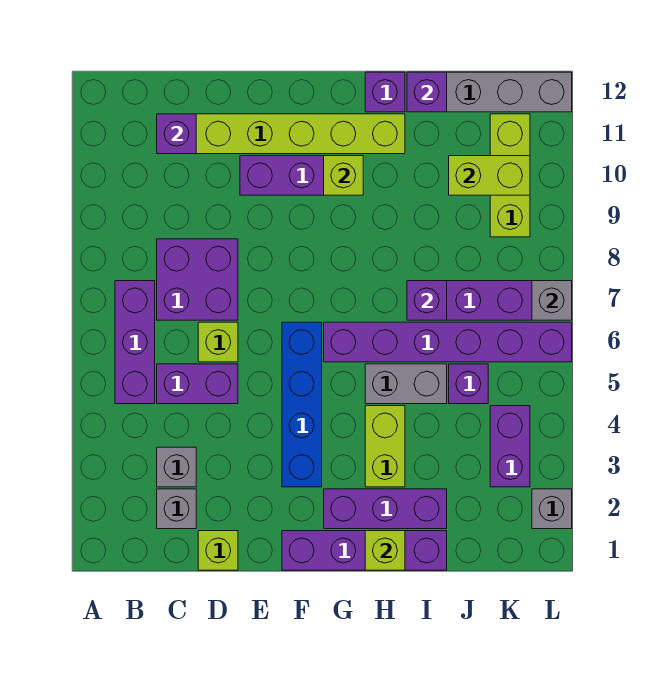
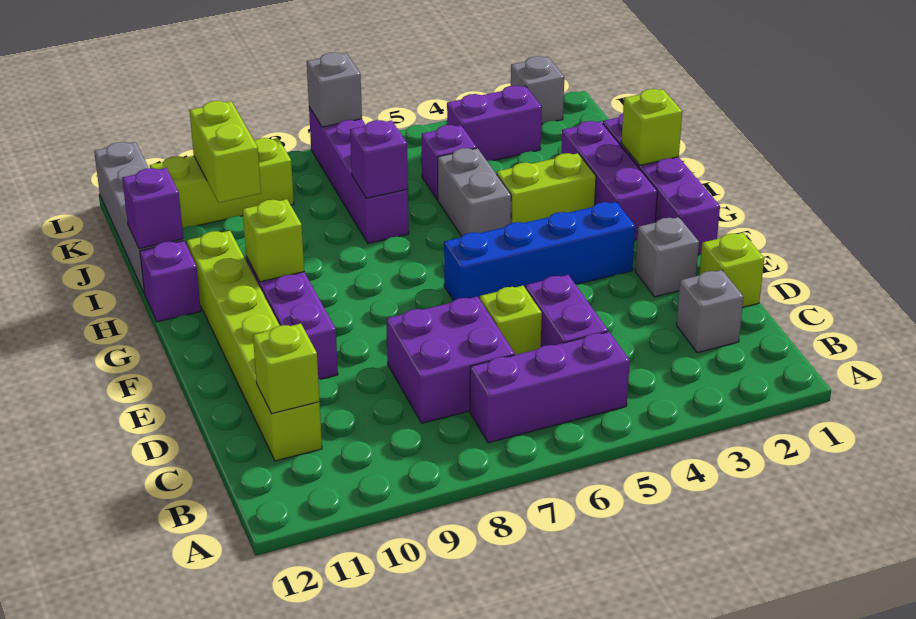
grey 1x1 brick [157,447,196,487] -> grey 1x1 brick moved to [635,217,699,297]
purple 1x1 brick [157,114,196,154] -> lime 1x1 brick [253,324,320,414]
purple 1x6 brick [324,322,572,362] -> none

